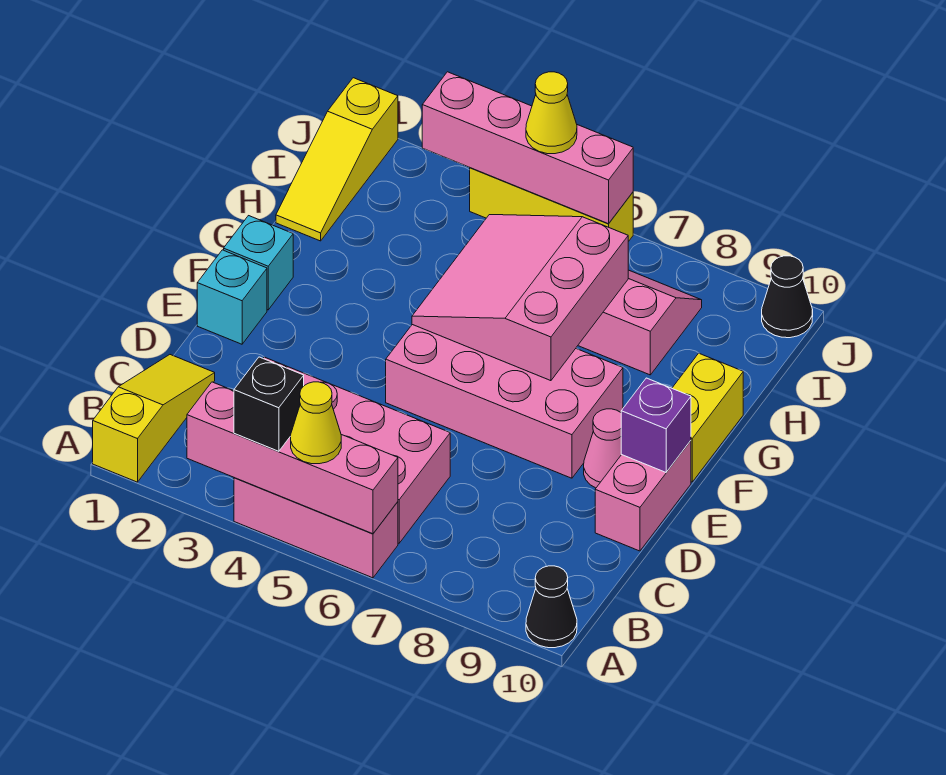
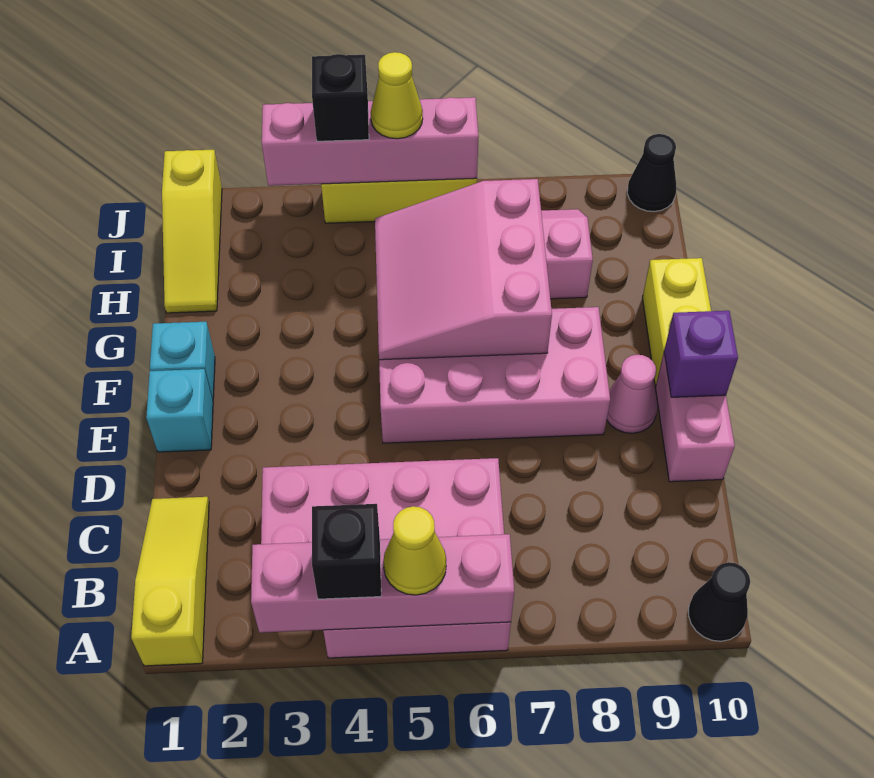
none -> black 1x1 brick [312,54,369,141]

